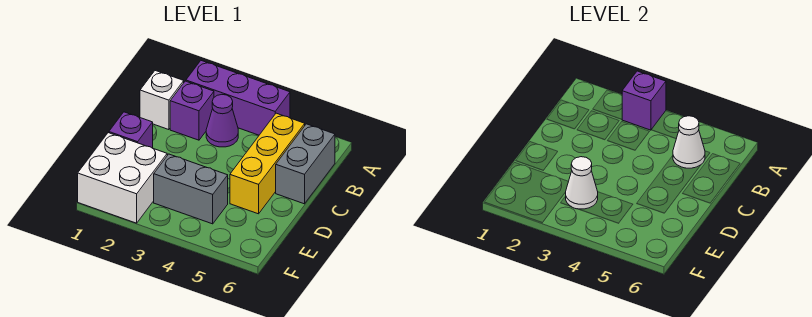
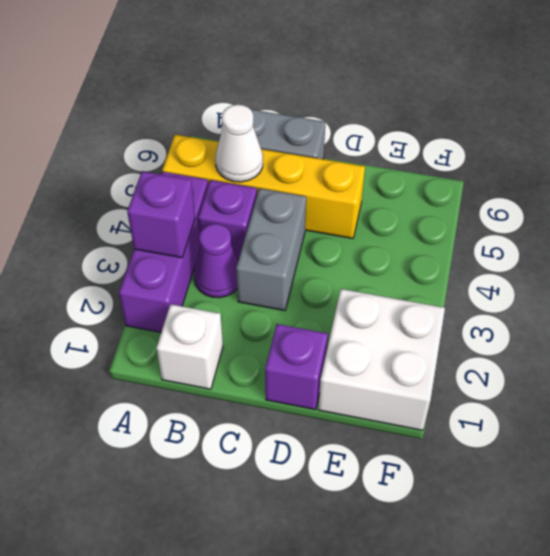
purple 1x1 brick [170,81,214,140] -> purple 1x1 brick moved to [198,180,257,259]
yellow 1x3 brick [230,113,305,214] -> yellow 1x4 brick [162,135,365,238]
grey 1x2 brick [154,154,228,224] -> grey 1x2 brick moved to [236,188,306,311]
white 1x1 cone [566,157,598,209] -> none

